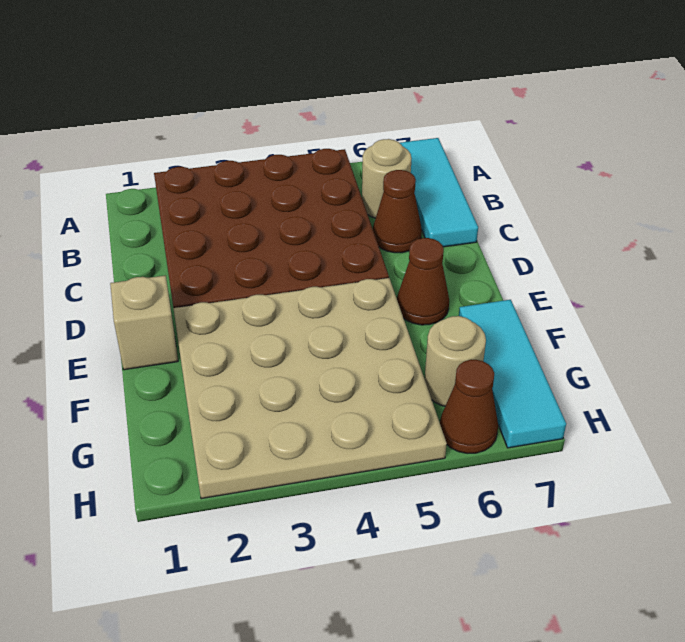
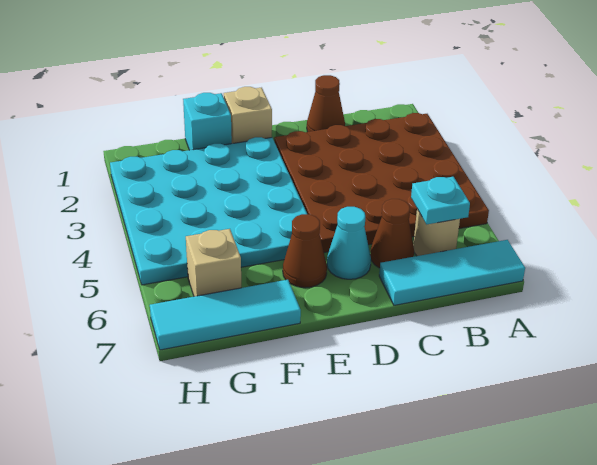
none -> cyan 1x1 plate [411,177,470,225]
none -> cyan 1x1 cone [327,207,371,279]
tan 4x4 plate [173,278,447,499] -> cyan 4x4 plate [110,137,307,285]
none -> cyan 1x1 brick [183,93,232,150]
tan 1x1 round brick [425,316,486,406] -> tan 1x1 brick [186,229,241,296]
brown 1x1 cone [440,360,498,453] -> brown 1x1 cone moved to [307,75,345,132]

